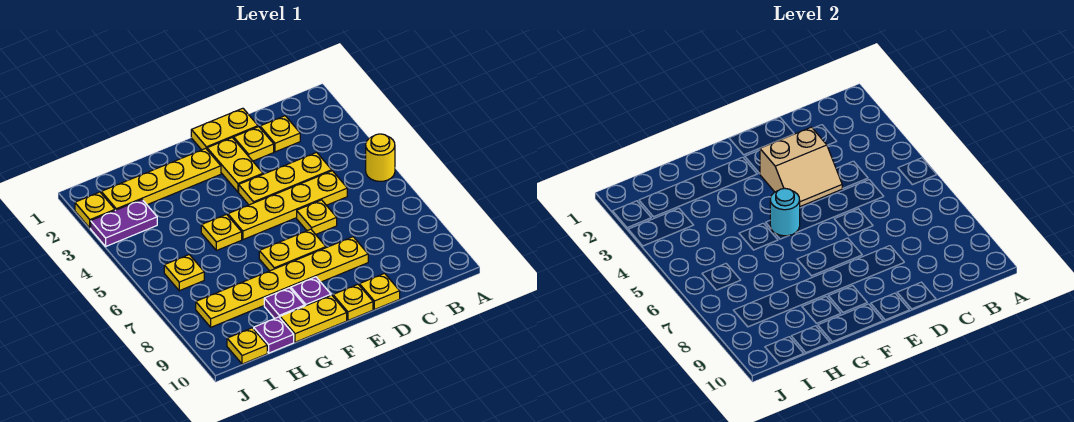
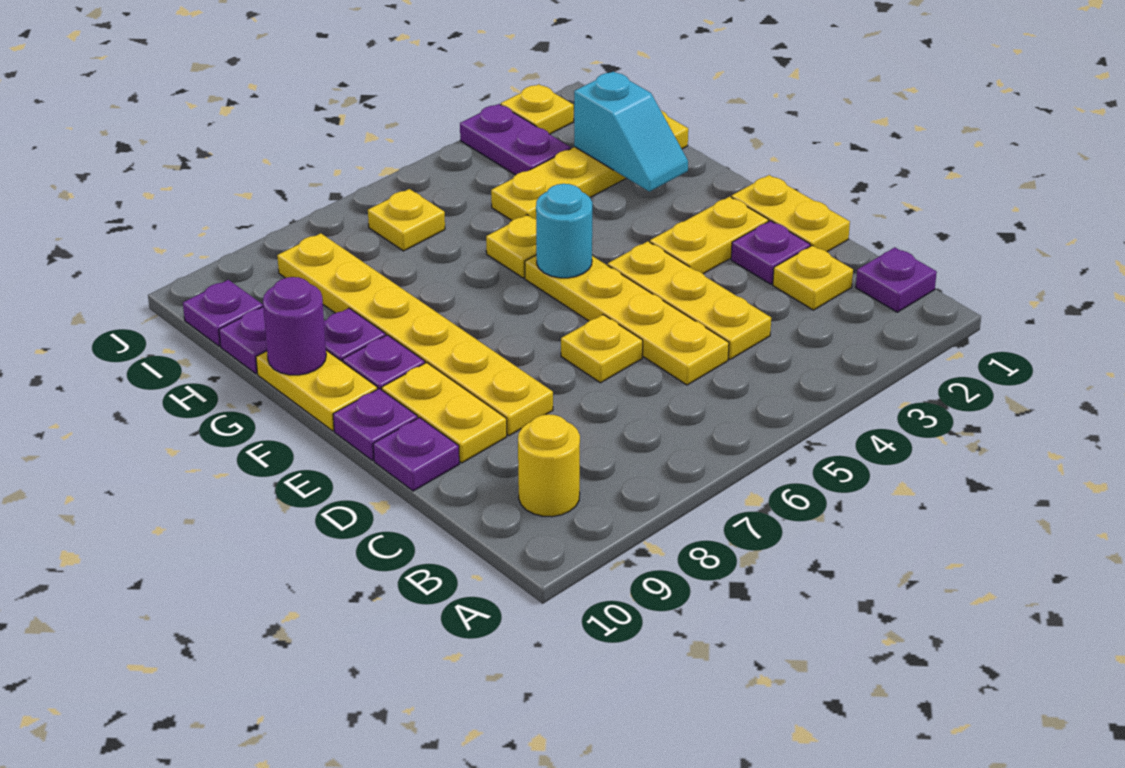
yellow 1x1 round brick [366,134,395,181] -> yellow 1x1 round brick moved to [518,414,580,517]
none -> purple 1x1 plate [856,247,937,312]
yellow 1x1 plate [234,127,274,161] -> purple 1x1 plate [731,221,810,284]
tan 2x2 slope [760,127,842,206] -> none
yellow 1x1 plate [359,273,400,310] -> purple 1x1 plate [373,418,459,491]
yellow 1x2 plate [259,229,326,271] -> yellow 1x2 plate moved to [382,362,507,463]
yellow 1x1 plate [333,284,373,320] -> purple 1x1 plate [333,388,418,460]
yellow 1x4 plate [101,148,221,210] -> yellow 1x4 plate turned to [491,111,688,220]
none -> cyan 1x2 slope [574,72,688,192]
none -> purple 1x1 round brick [263,277,326,375]
yellow 1x1 plate [227,328,267,364] -> purple 1x1 plate [183,280,263,346]

